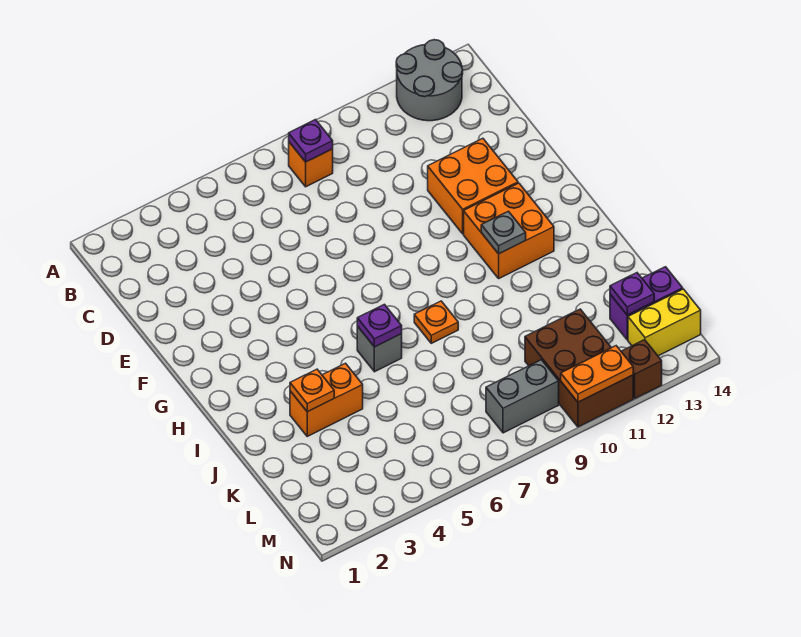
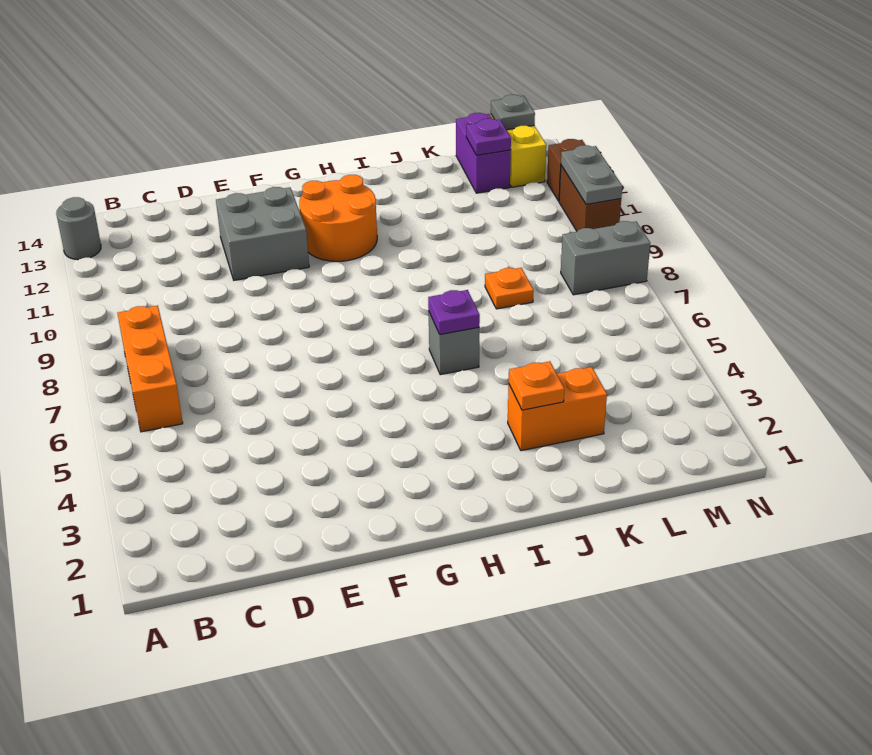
grey 2x2 round brick [396,40,463,121] -> grey 1x1 round brick [56,197,101,260]
orange 1x1 brick [289,142,333,187] -> orange 1x3 brick [117,305,183,432]
purple 1x1 plate [289,120,333,162] -> none
orange 2x2 brick [428,138,518,234] -> grey 2x2 brick [216,187,309,280]
orange 2x2 brick [464,183,554,278] -> orange 2x2 round brick [299,175,377,261]
grey 1x1 plate [481,211,526,254] -> grey 1x1 plate moved to [491,95,535,130]
orange 1x1 plate [414,301,458,343] -> orange 1x1 plate moved to [485,268,534,309]
orange 1x2 brick [290,363,363,436] -> orange 1x2 brick turned to [508,367,607,451]
brown 2x3 brick [525,309,633,427] -> brown 1x2 brick [559,165,621,231]
grey 1x2 brick [486,360,559,433] -> grey 1x2 brick turned to [561,221,650,295]
orange 1x2 plate [561,346,633,402] -> grey 1x2 plate [561,145,622,204]

